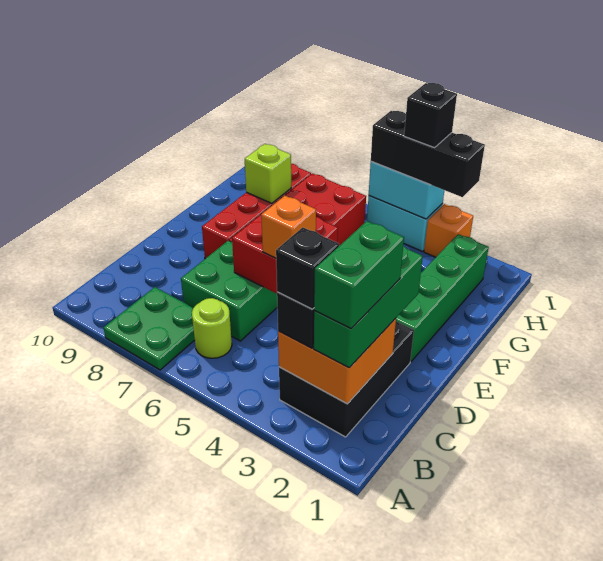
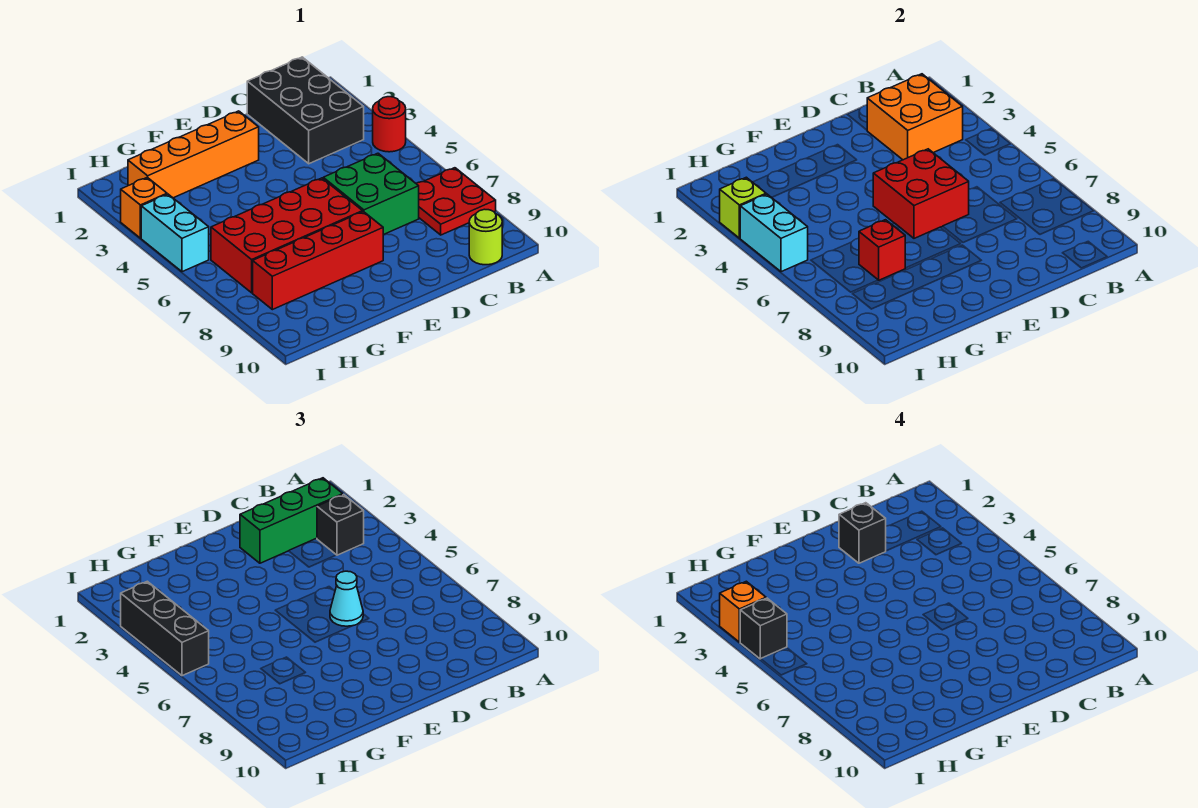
none -> red 1x1 round brick [373,97,406,152]
green 2x2 plate [103,287,195,370] -> red 2x2 plate [416,168,496,235]
black 2x3 brick [279,322,414,437] -> black 2x3 brick turned to [247,57,364,164]
green 1x2 brick [314,221,404,329] -> none
black 1x1 brick [276,227,339,309] -> black 1x1 brick moved to [839,503,886,563]
lime 1x1 round brick [192,298,232,358] -> lime 1x1 round brick moved to [469,209,502,265]
orange 1x1 brick [261,196,316,258] -> orange 1x1 brick moved to [720,581,766,642]
none -> cyan 1x1 cone [330,571,363,626]
green 1x4 brick [396,234,489,362] -> orange 1x4 brick [128,111,259,198]
none -> red 1x1 brick [859,220,905,280]
lime 1x1 brick [245,144,291,203] -> lime 1x1 brick moved to [720,177,766,238]

